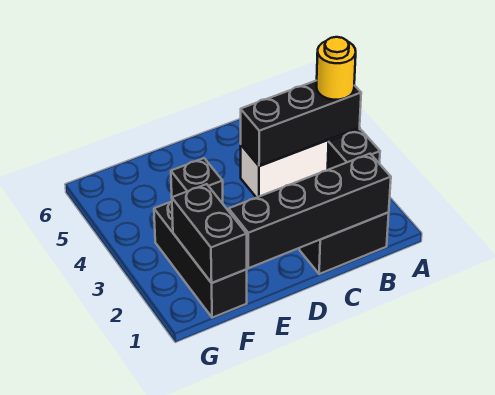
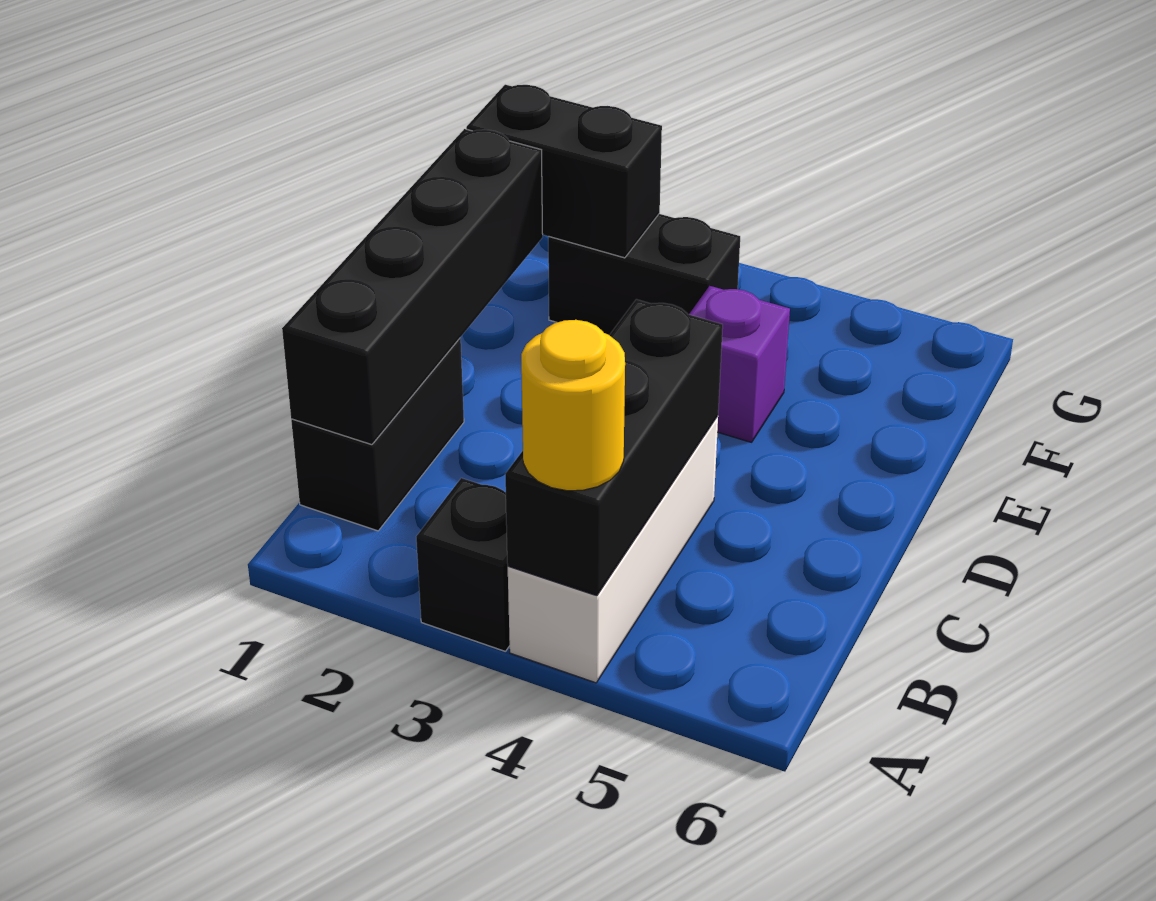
black 1x1 brick [171,158,223,204] -> purple 1x1 brick [689,286,790,442]
black 1x3 brick [154,202,247,318] -> black 1x2 brick [548,214,740,335]

